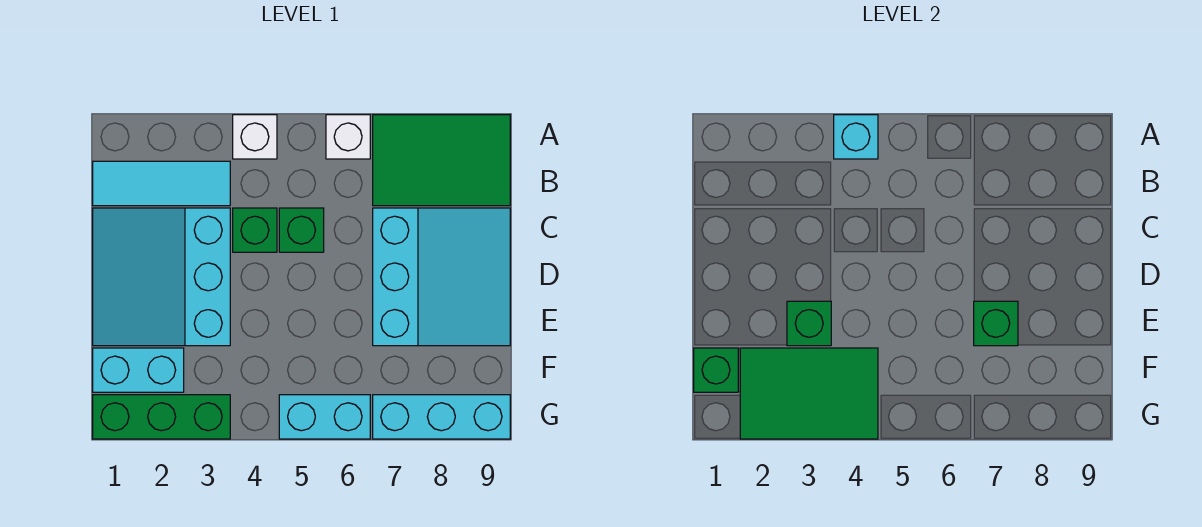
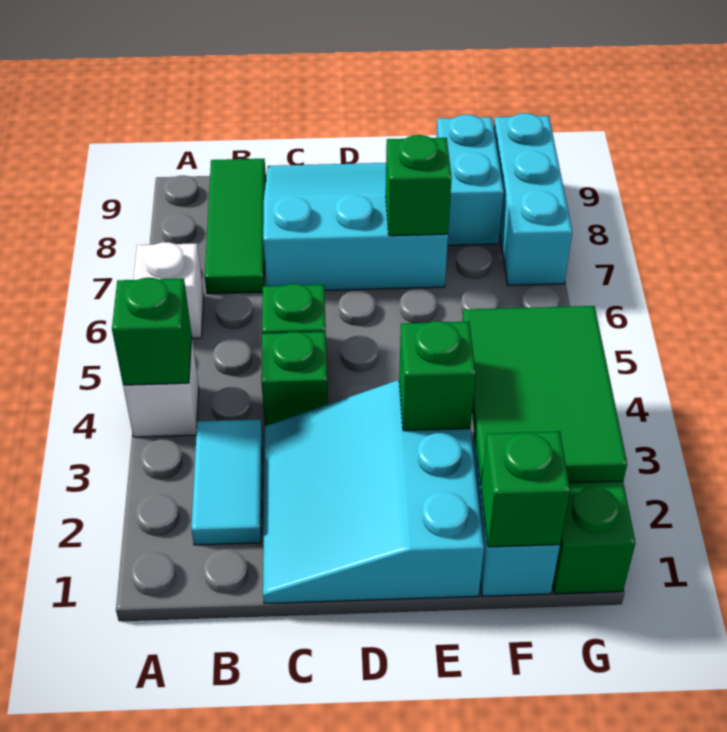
cyan 1x1 brick [834,115,878,159] -> green 1x1 brick [112,278,192,385]
green 2x3 tile [373,115,510,206] -> green 1x3 tile [205,159,266,294]
cyan 1x3 tile [93,161,230,206] -> cyan 1x2 tile [191,419,262,545]
cyan 3x3 slope [93,208,230,346] -> cyan 3x3 slope turned to [263,380,484,604]
cyan 1x2 brick [279,395,370,439] -> cyan 1x2 brick moved to [436,115,504,245]

